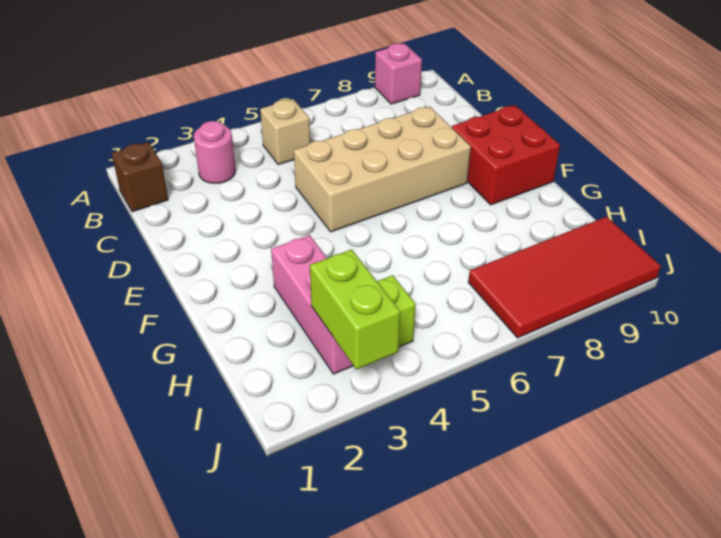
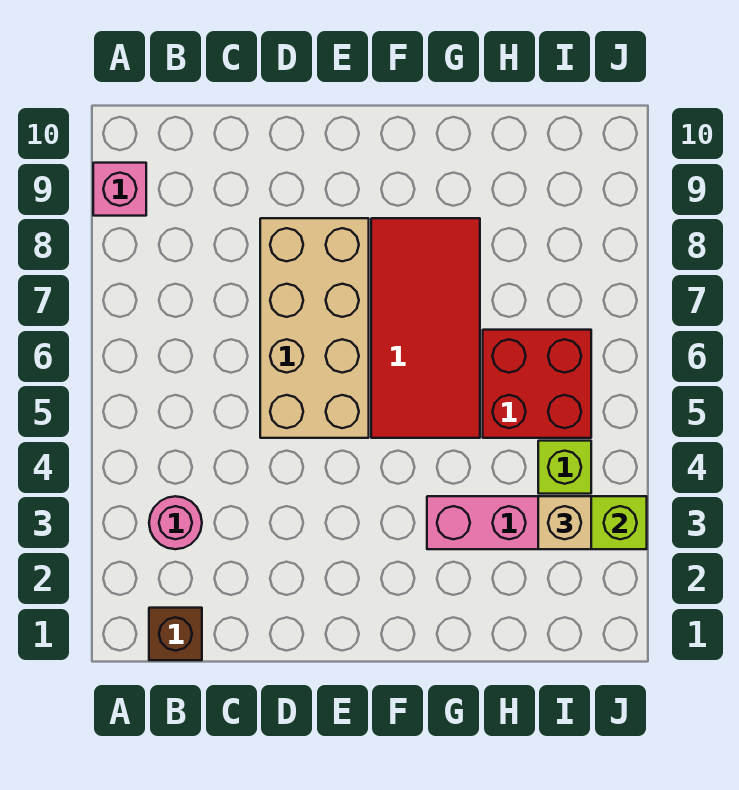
tan 1x1 brick [260,99,310,165] -> tan 1x1 brick moved to [538,496,591,549]
red 2x2 brick [452,105,560,205] -> red 2x2 brick moved to [483,330,591,438]
red 2x4 tile [468,217,661,338] -> red 2x4 tile moved to [371,218,480,438]

